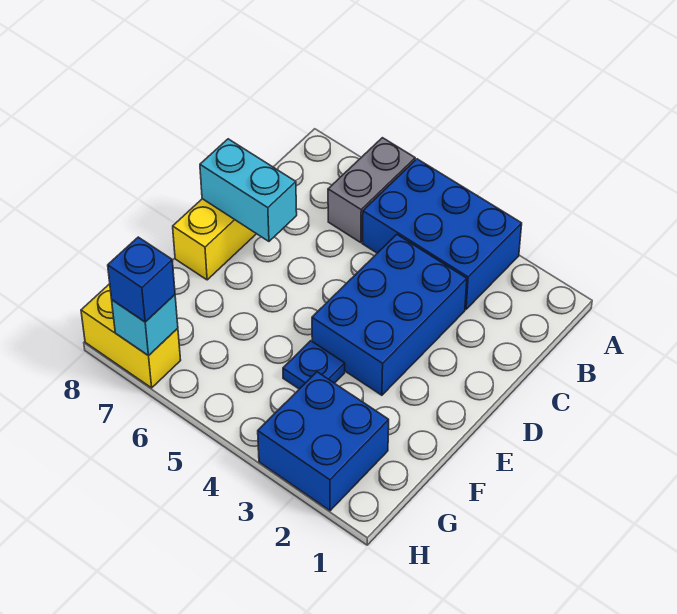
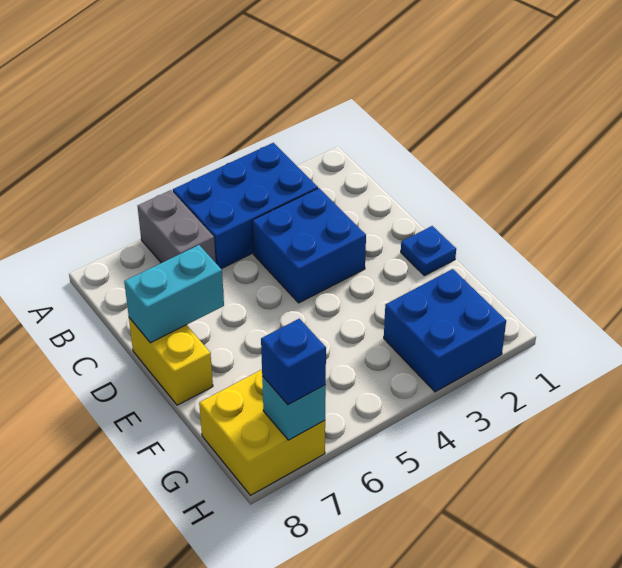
blue 2x3 brick [312,234,467,395] -> blue 2x2 brick [252,188,366,303]
blue 1x1 plate [283,341,345,389] -> blue 1x1 plate moved to [401,226,456,276]
yellow 1x2 brick [81,284,181,388] -> yellow 2x2 brick [199,370,325,495]

